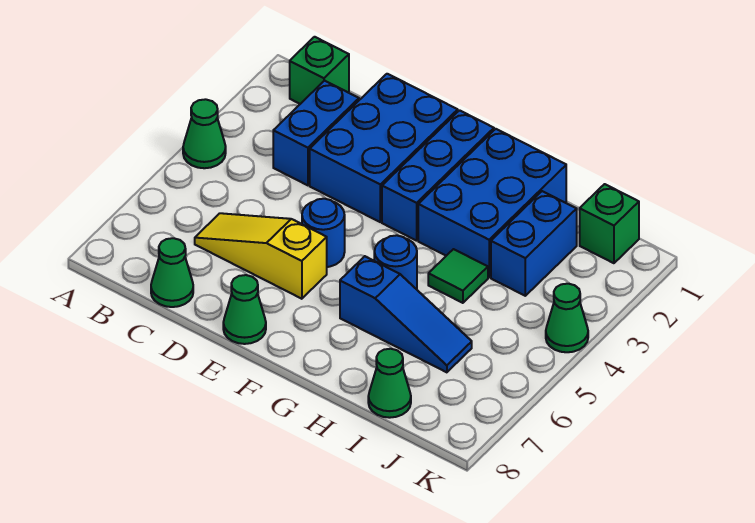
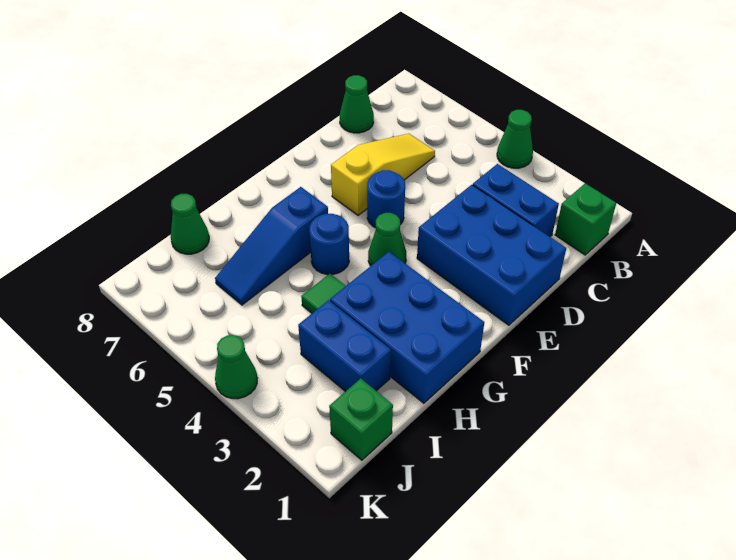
green 1x1 cone [223,275,266,344] -> green 1x1 cone moved to [368,213,406,266]
blue 1x3 brick [382,110,494,241] -> none

